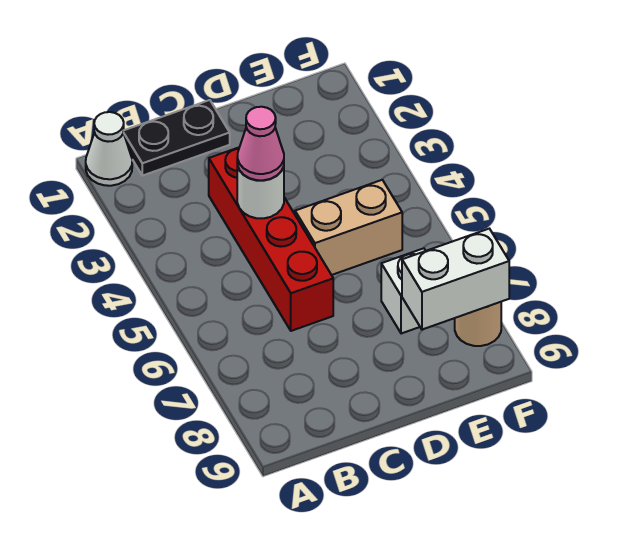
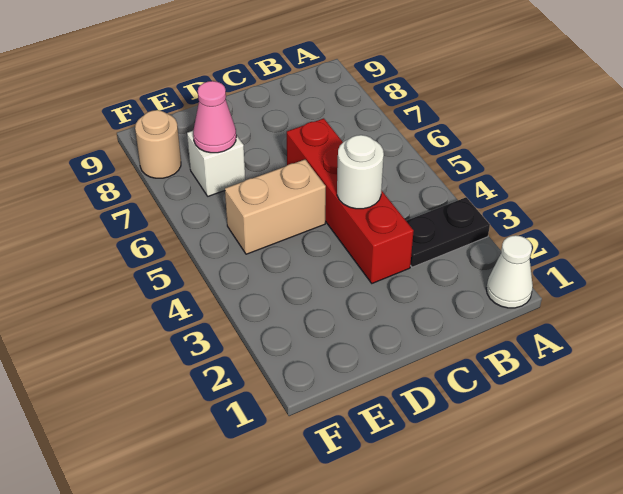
black 1x2 plate [123,100,230,176] -> black 1x2 plate moved to [406,197,490,267]
pink 1x1 cone [237,107,284,180] -> pink 1x1 cone moved to [193,81,236,153]
white 1x2 brick [402,229,509,330] -> none

